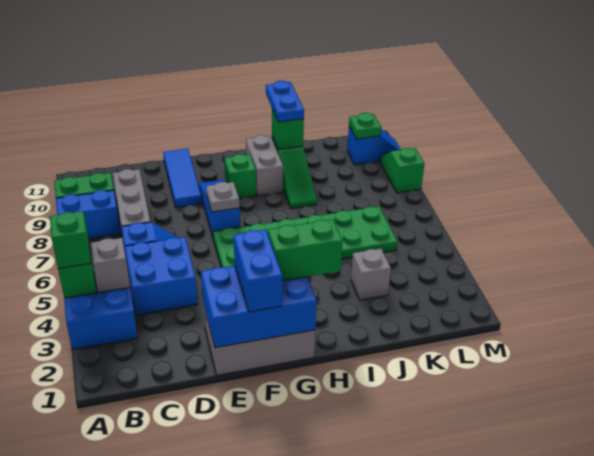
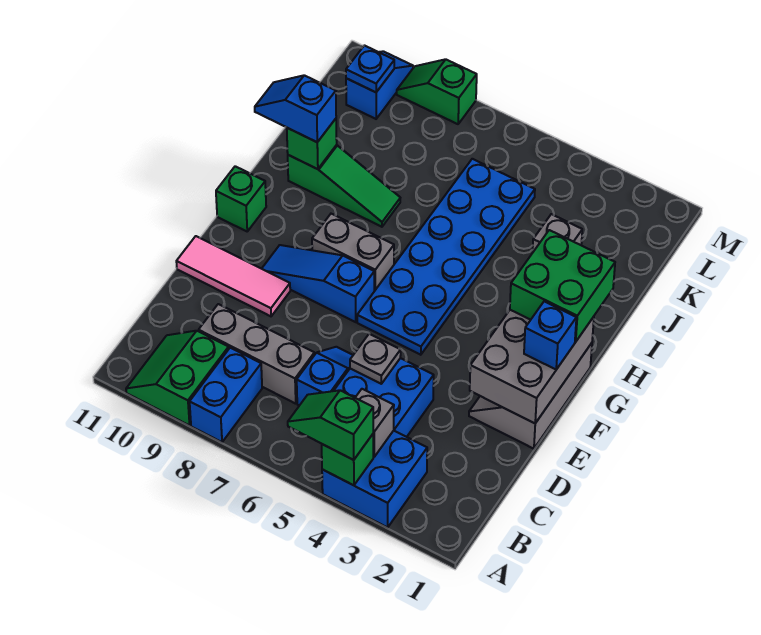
blue 2x3 brick [201,266,317,348] -> grey 2x3 brick [470,310,594,423]
blue 1x3 tile [163,149,202,208] -> pink 1x3 tile [176,236,290,316]
blue 1x2 brick [233,230,282,312] -> blue 1x1 brick [524,301,576,369]
green 2x6 plate [213,206,398,267] -> blue 2x6 plate [357,159,535,355]
grey 1x1 plate [206,182,240,212] -> grey 1x1 plate moved to [350,334,401,384]
green 1x2 brick [268,219,343,281] -> green 2x2 brick [510,230,615,342]
green 1x1 brick [224,154,256,198] -> green 1x1 brick moved to [216,166,266,231]
grey 1x2 brick [246,135,283,196] -> grey 1x2 brick moved to [312,214,394,291]
blue 1x2 plate [266,81,304,122] -> blue 1x2 slope [255,75,336,142]
green 1x1 plate [349,113,381,139] -> blue 1x1 plate [346,46,394,92]

